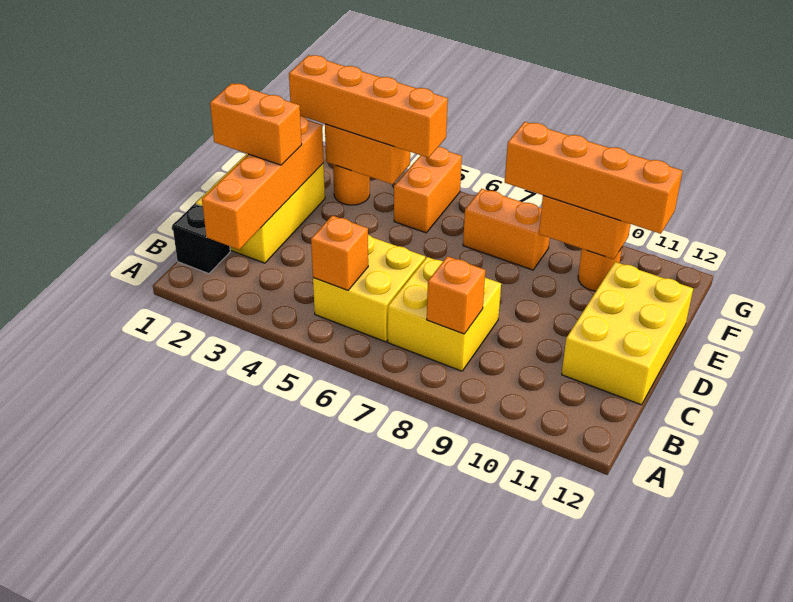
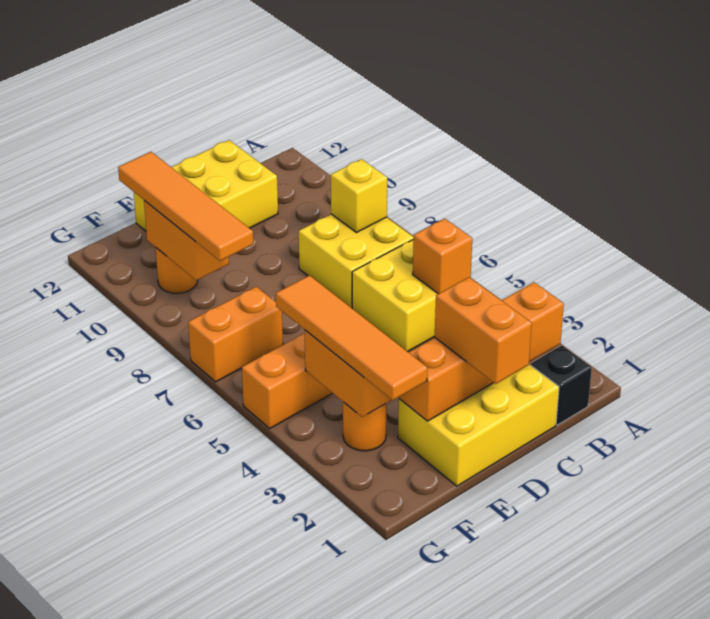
orange 1x1 brick [427,256,485,334] -> yellow 1x1 brick [331,159,387,233]
orange 1x4 brick [289,55,448,158] -> orange 1x4 tile [276,275,427,400]
orange 1x2 brick [463,189,550,270] -> orange 1x2 brick turned to [188,287,283,382]
orange 1x4 brick [505,122,683,234] -> orange 1x4 tile [118,152,253,261]

